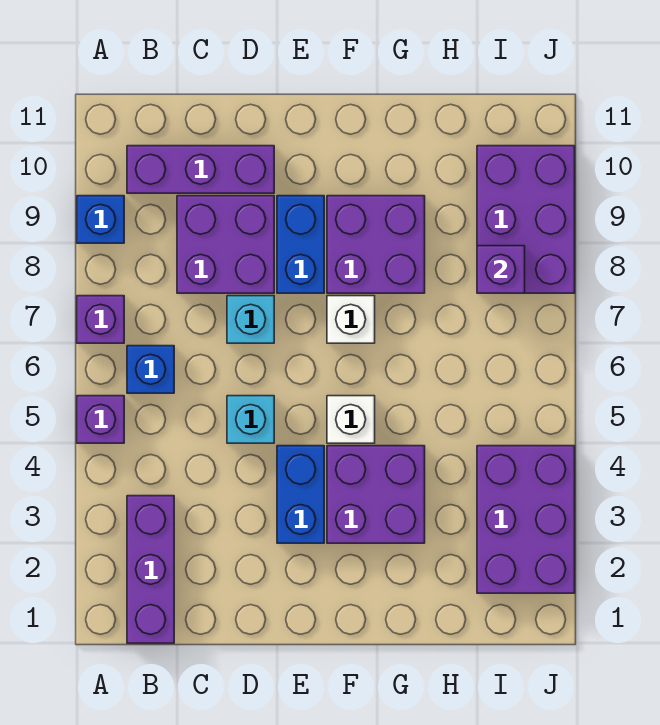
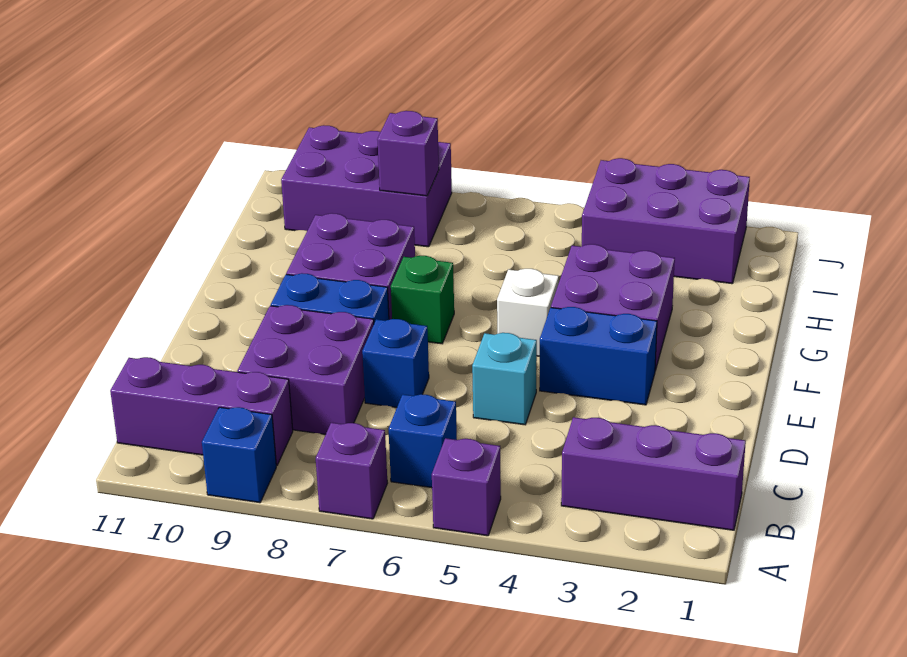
purple 1x3 brick [127,146,274,193] -> purple 1x3 brick turned to [110,357,293,466]
cyan 1x1 brick [227,296,274,343] -> blue 1x1 brick [362,319,429,407]
white 1x1 brick [327,296,375,343] -> green 1x1 brick [391,256,454,344]

